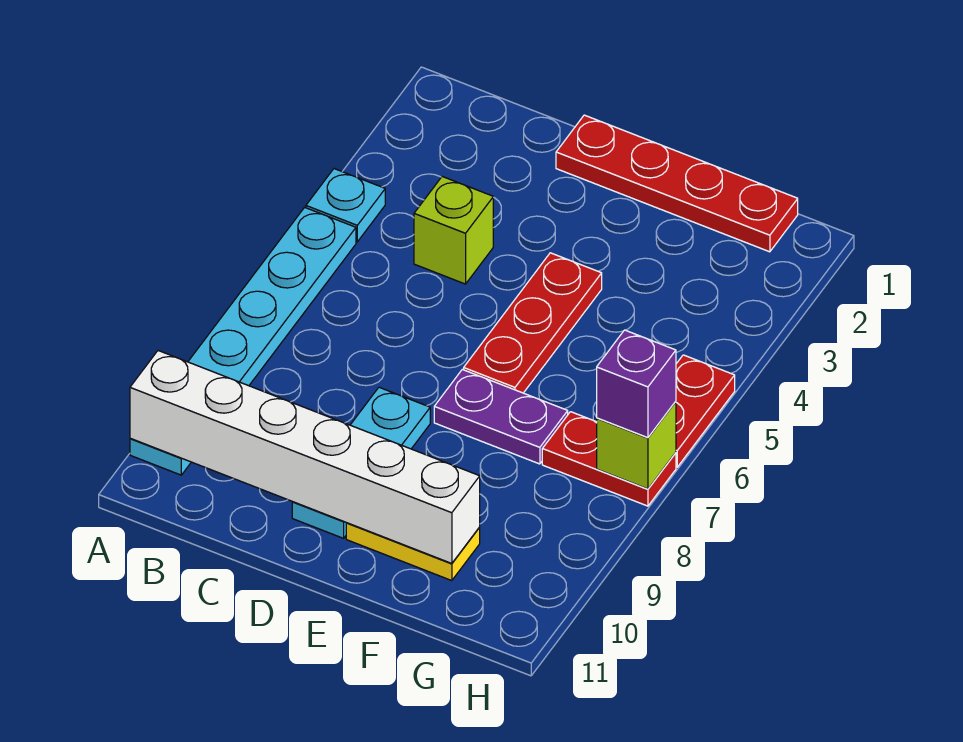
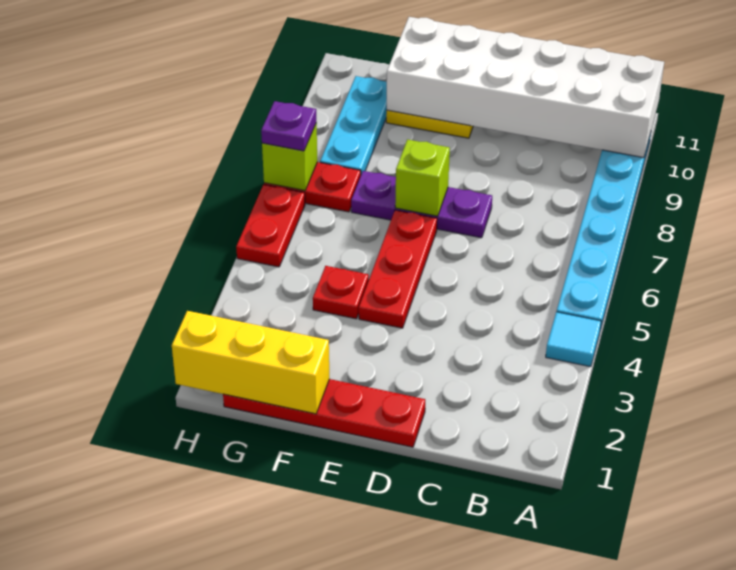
cyan 1x1 plate [306,169,385,242] -> cyan 1x1 tile [546,312,601,367]
white 1x6 brick [130,351,480,563] -> white 2x6 brick [387,17,664,158]
lime 1x1 brick [414,177,493,284] -> lime 1x1 brick moved to [395,139,450,216]
cyan 1x3 plate [292,387,430,538] -> cyan 1x3 plate moved to [320,76,387,174]
purple 1x2 plate [434,369,568,464] -> purple 1x3 plate [351,171,492,238]
none -> yellow 1x3 brick [172,311,329,414]
none -> red 1x1 plate [313,266,369,319]
purple 1x1 brick [597,330,676,438] -> purple 1x1 plate [261,101,316,151]

